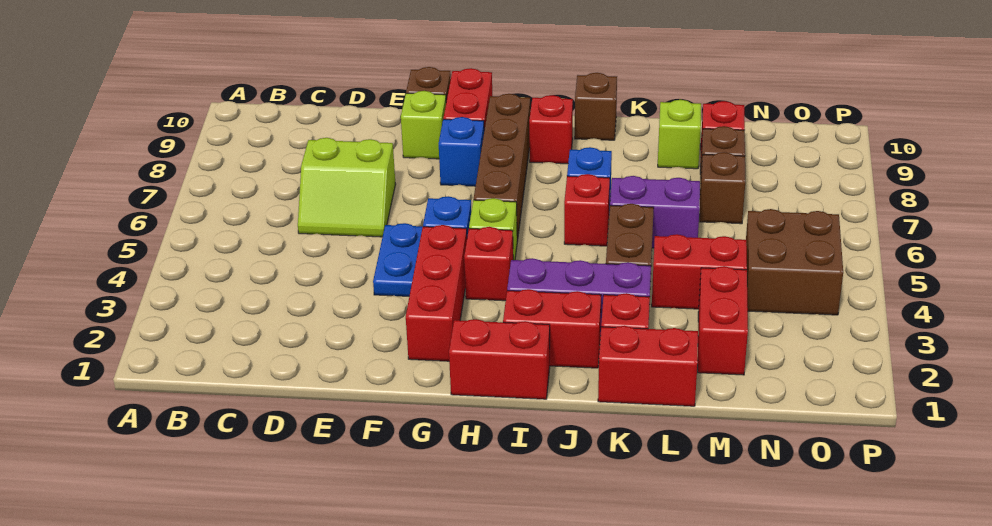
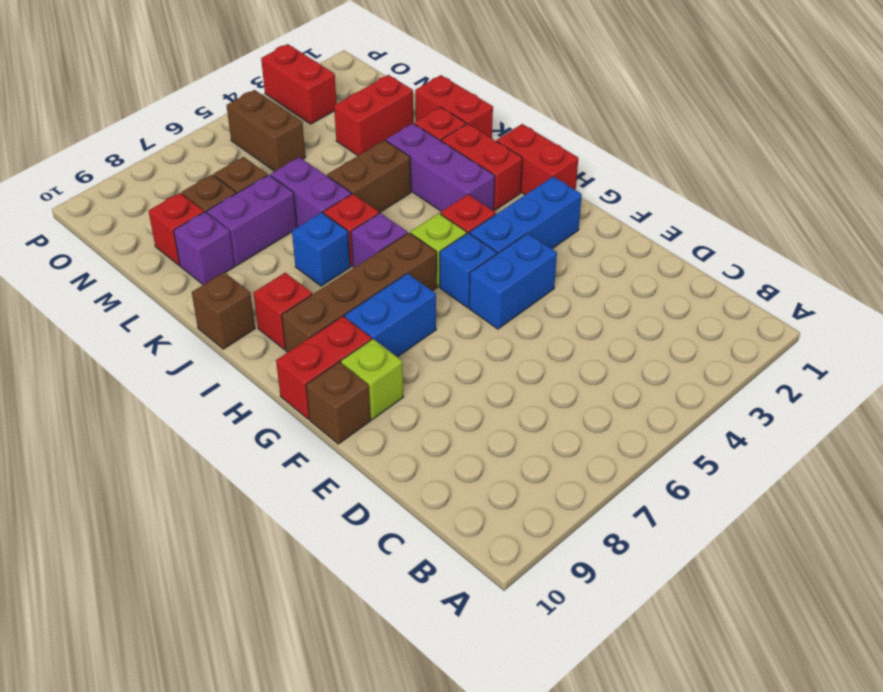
lime 2x2 slope [298,138,396,237] -> none
blue 1x2 plate [373,223,423,296] -> blue 1x2 brick [469,233,557,329]
red 1x3 brick [406,225,467,361] -> blue 1x3 brick [470,177,582,254]
blue 1x1 brick [439,117,484,186] -> blue 1x2 brick [344,273,436,357]
none -> purple 1x1 brick [351,213,407,268]
red 1x2 brick [652,234,747,309] -> red 1x2 brick moved to [261,44,337,124]
none -> purple 1x2 brick [207,175,297,266]
lime 1x1 brick [658,100,701,169] -> purple 1x1 brick [174,212,235,285]
brown 2x2 brick [746,209,843,315] -> brown 1x2 brick [227,90,306,171]

